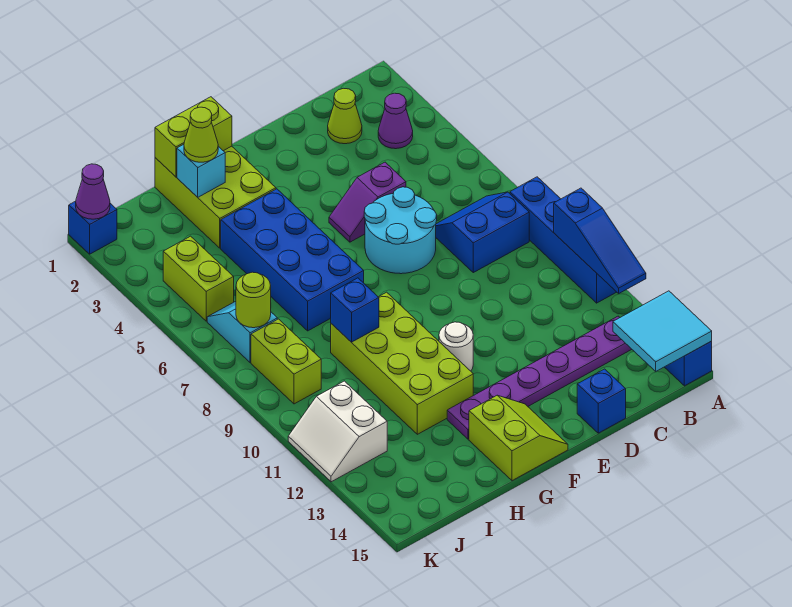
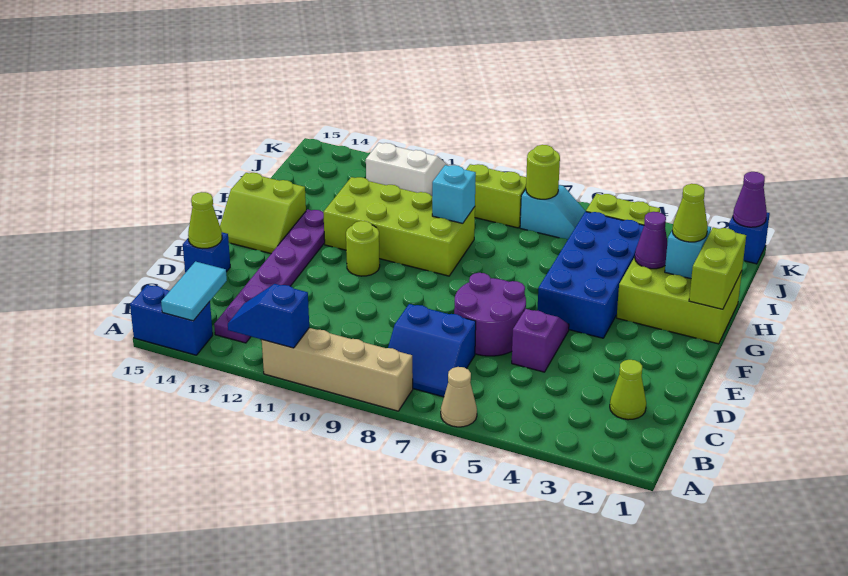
none -> tan 1x1 cone [441,367,477,427]
blue 1x4 brick [510,177,616,303] -> tan 1x4 brick [262,328,413,411]
blue 1x3 slope [554,188,646,293] -> blue 1x2 slope [228,284,309,348]
cyan 2x2 tile [613,291,712,371] -> cyan 1x2 tile [161,261,227,321]
purple 1x1 cone [378,93,413,149] -> purple 1x1 cone moved to [635,212,667,269]
blue 2x2 slope [436,192,529,273] -> blue 2x2 slope turned to [388,304,476,397]
cyan 2x2 round brick [364,187,437,274] -> purple 2x2 round brick [454,273,526,356]
none -> lime 1x1 cone [188,192,222,249]
white 1x1 round brick [439,322,473,371] -> lime 1x1 round brick [346,221,380,276]
blue 2x4 brick [221,189,364,331] -> blue 2x4 brick turned to [537,212,644,338]
blue 1x1 brick [331,278,379,342] -> cyan 1x1 brick [432,165,476,223]

